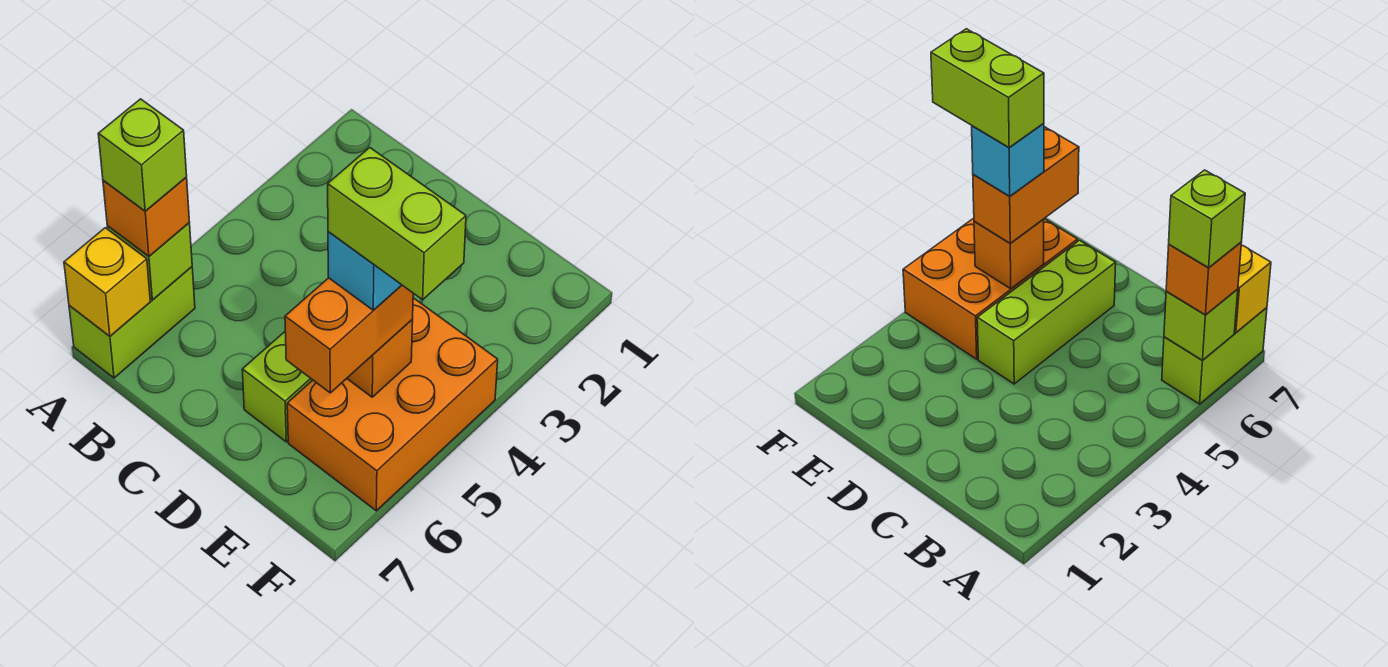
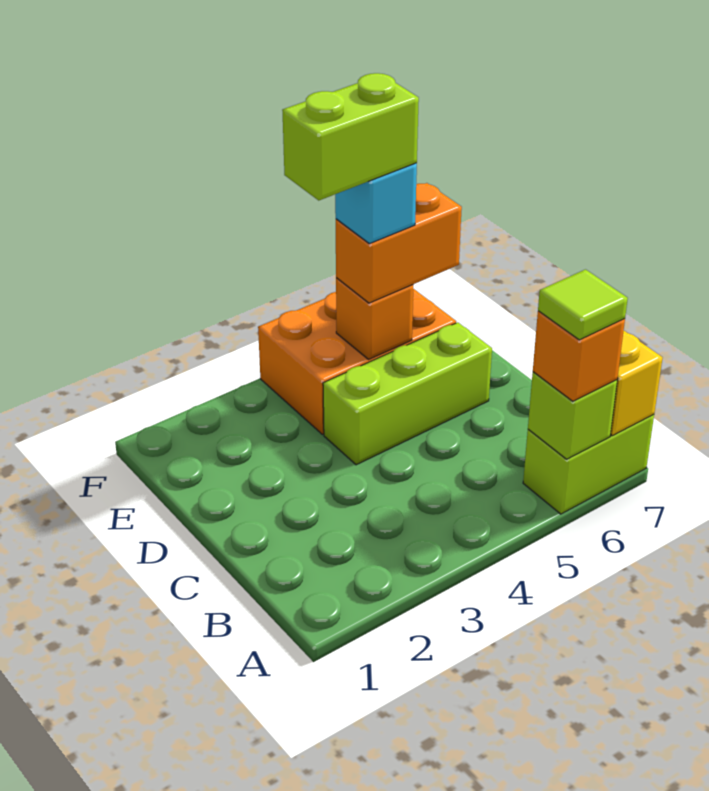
lime 1x1 brick [98,99,187,211] -> lime 1x1 tile [538,270,628,340]
lime 1x2 brick [328,148,466,300] -> lime 1x2 brick turned to [282,73,419,200]

